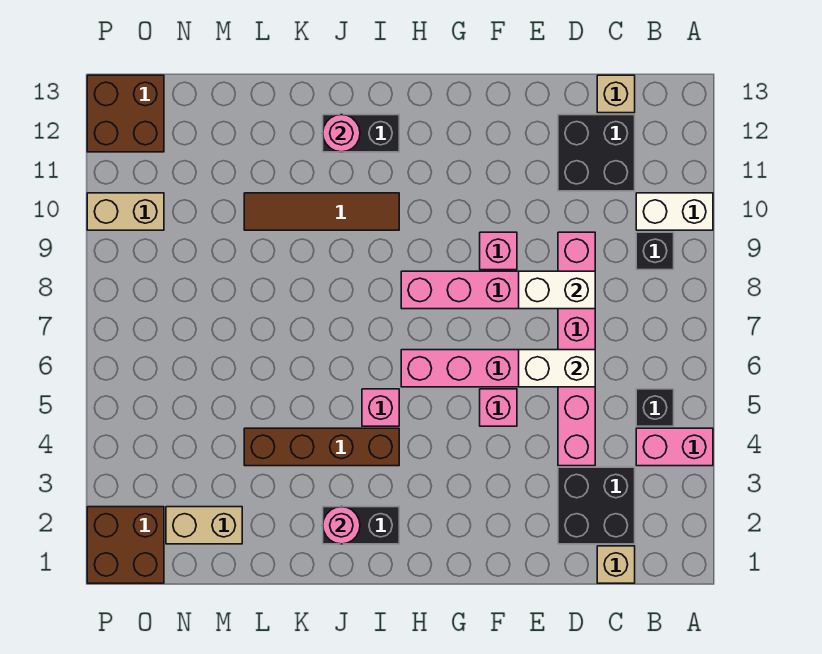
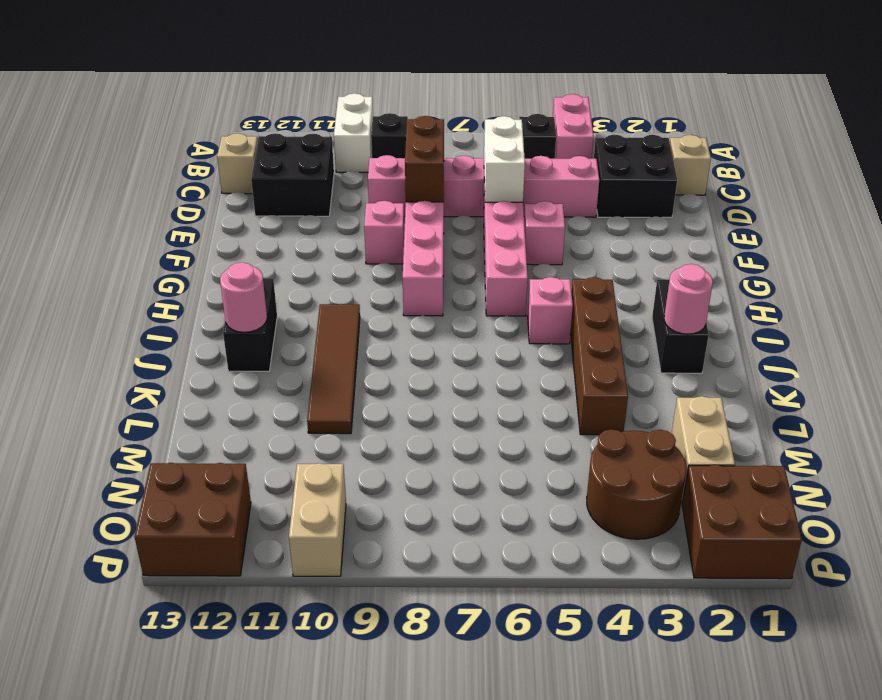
white 1x2 brick [519,271,595,309] -> brown 1x2 brick [405,116,444,202]
none -> brown 2x2 round brick [587,429,687,539]

